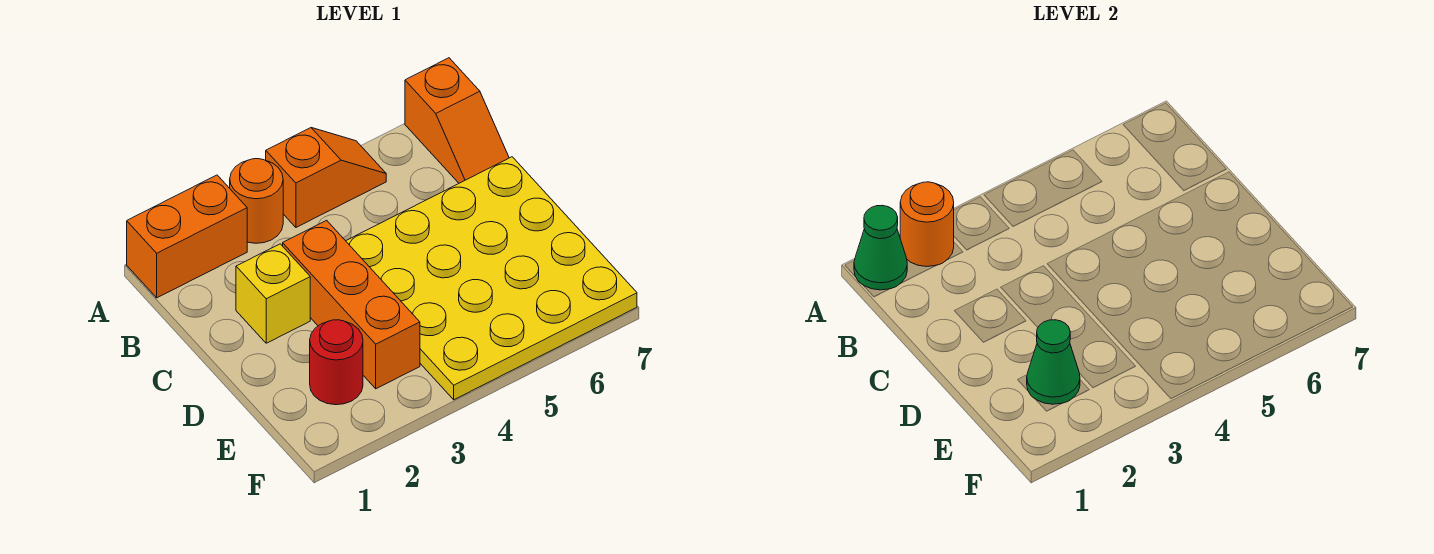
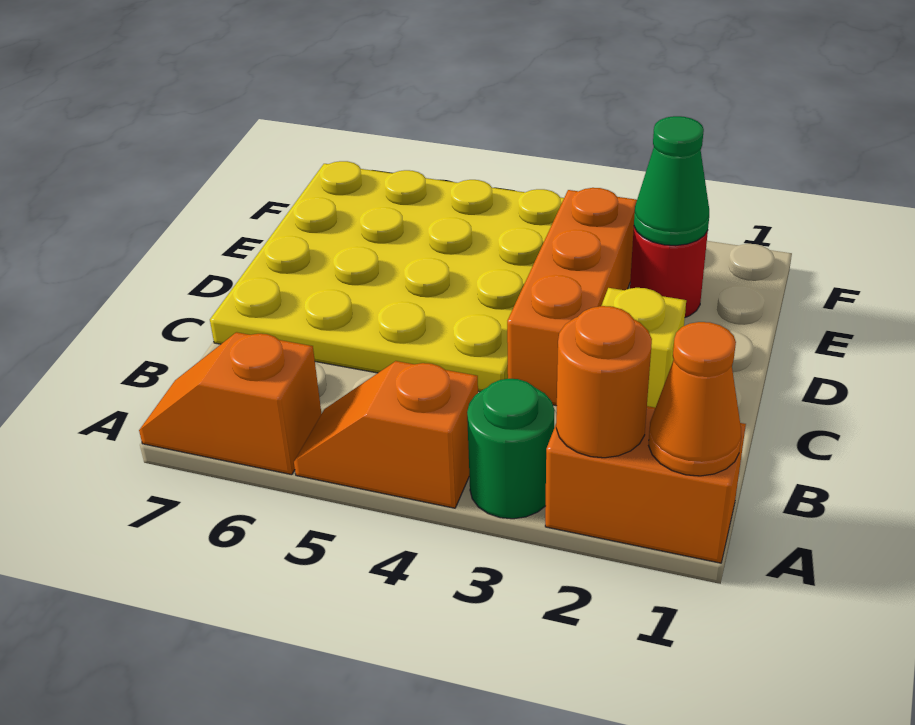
green 1x1 cone [854,205,907,290] -> orange 1x1 cone [649,322,741,476]
orange 1x1 round brick [230,159,283,243] -> green 1x1 round brick [467,379,554,519]
orange 1x2 slope [405,58,509,183] -> orange 1x2 slope turned to [139,332,321,475]

